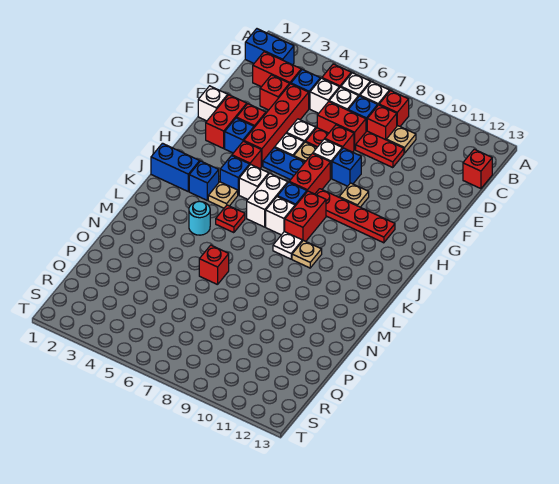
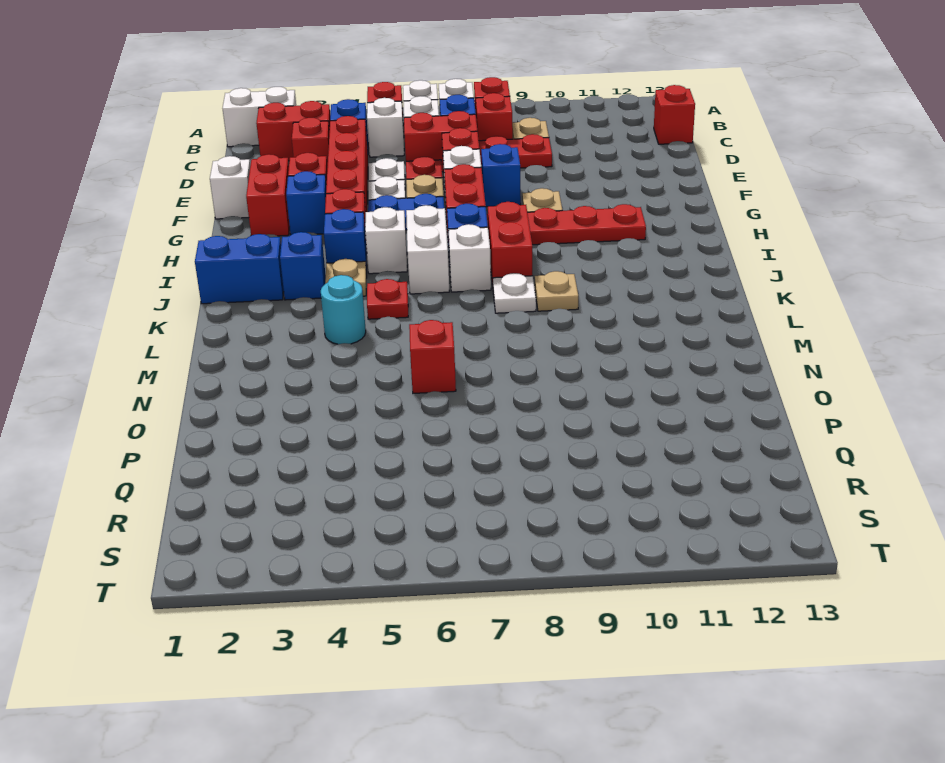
blue 1x2 brick [245,29,294,65] -> white 1x2 brick [223,87,296,147]

